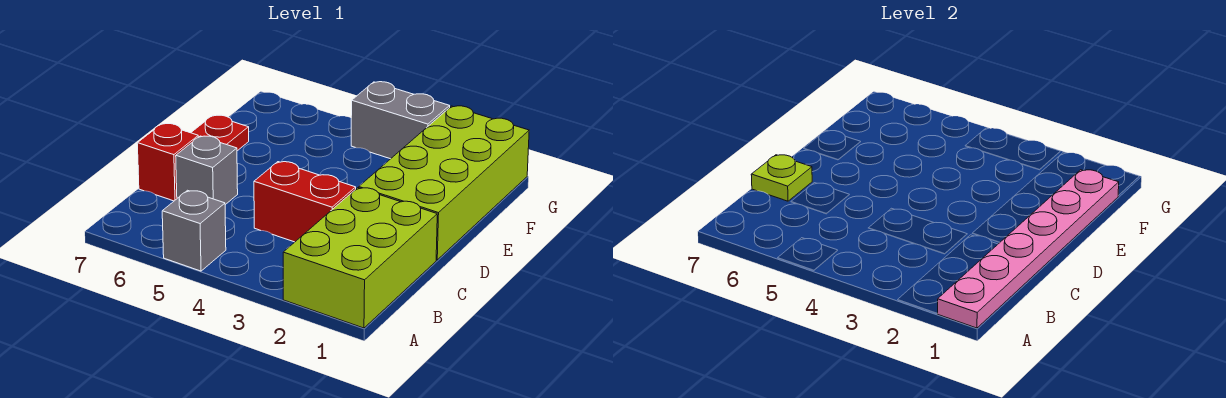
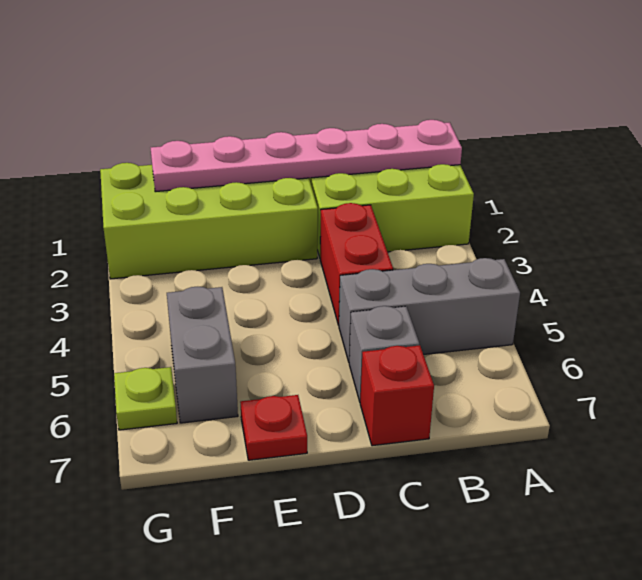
grey 1x1 brick [162,190,226,271] -> grey 1x3 brick [339,258,520,362]
lime 1x1 plate [751,155,812,201] -> lime 1x1 plate moved to [114,367,177,430]
grey 1x2 brick [351,82,450,159] -> grey 1x2 brick moved to [167,287,238,423]

